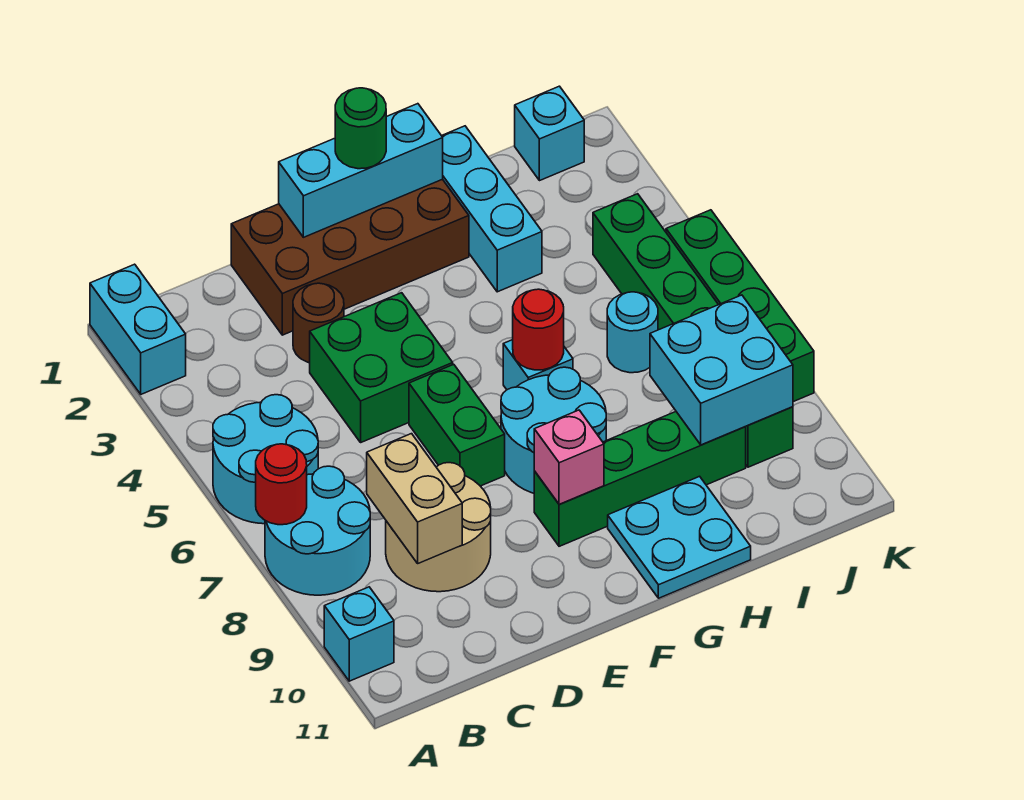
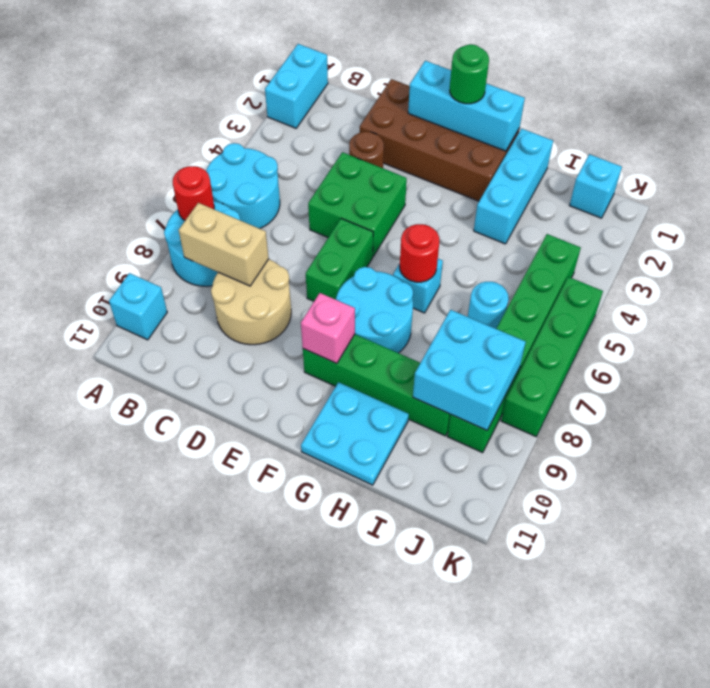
tan 1x2 brick [367,434,462,563] -> tan 1x2 brick turned to [179,203,269,286]

